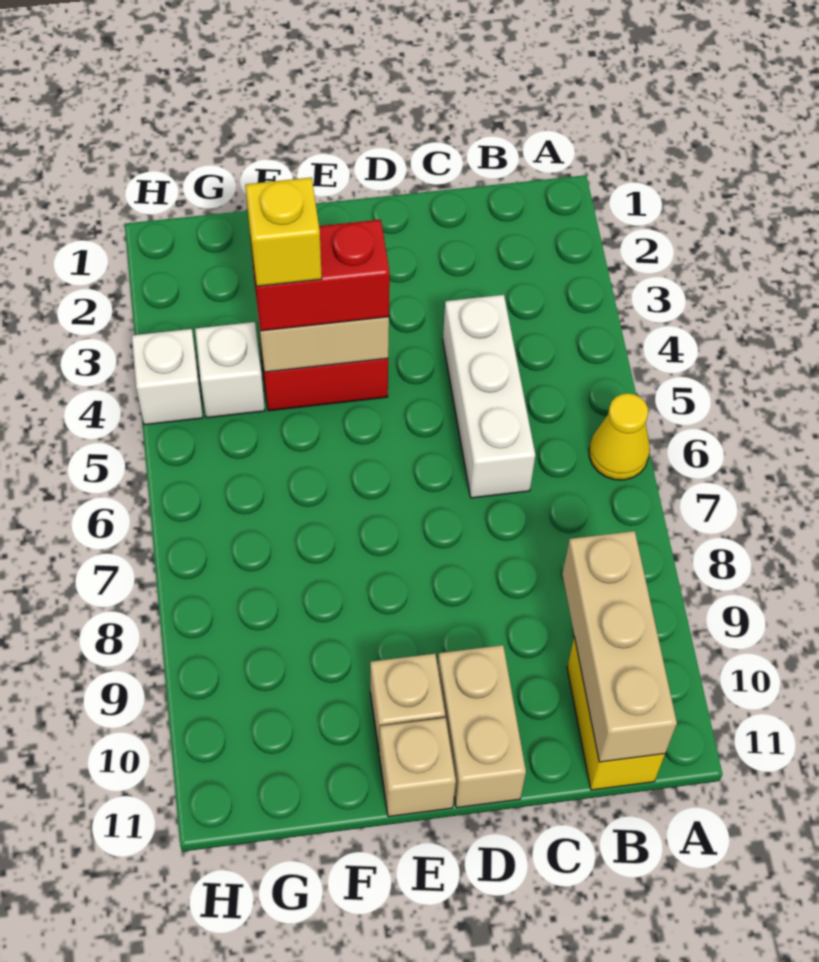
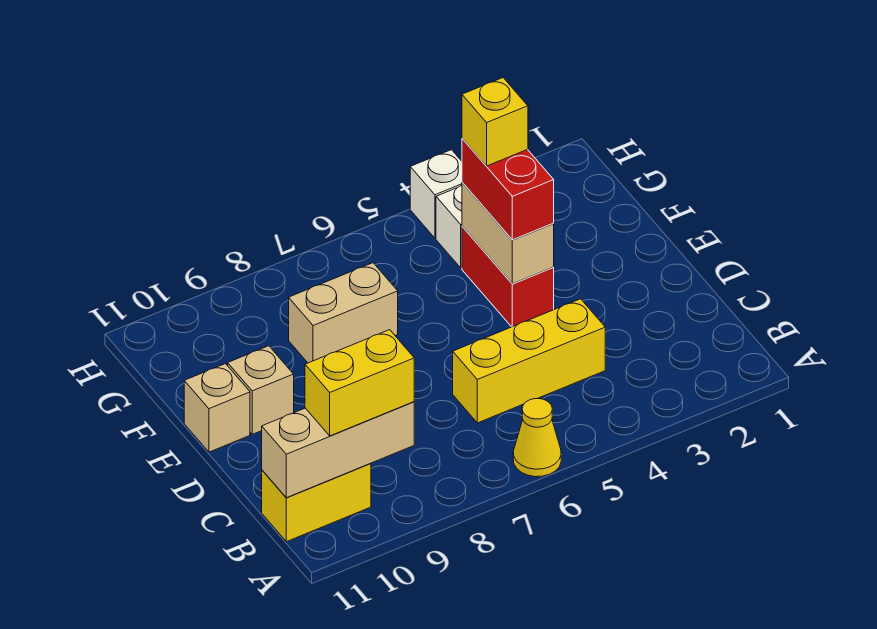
none -> yellow 1x2 brick [305,330,414,436]
white 1x3 brick [443,295,535,498] -> yellow 1x3 brick [453,299,605,423]
tan 1x2 brick [438,645,526,808] -> tan 1x2 brick moved to [289,263,398,363]

